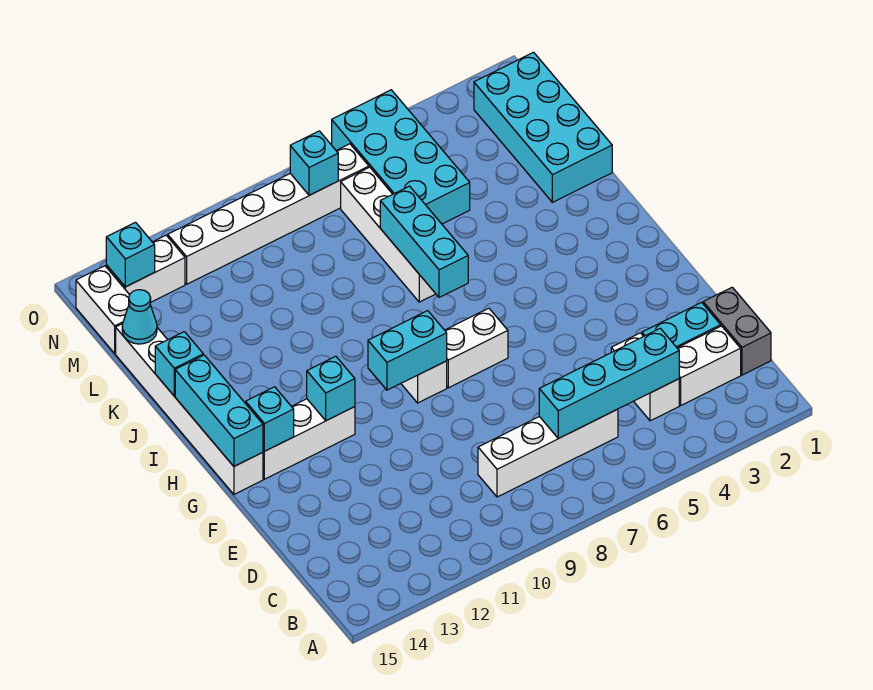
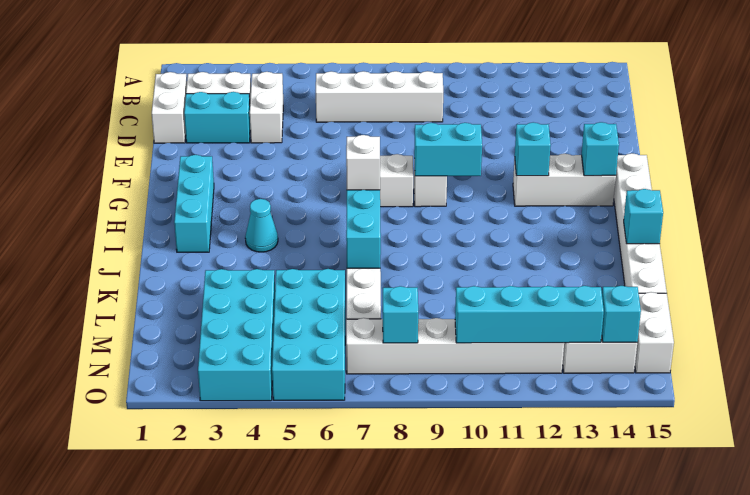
grey 1x2 brick [703,287,771,375] -> white 1x2 brick [152,72,187,143]
cyan 1x4 brick [539,328,679,439] -> cyan 1x4 brick moved to [455,286,604,343]
cyan 1x3 brick [175,355,263,466] -> cyan 1x3 brick moved to [174,155,214,252]
none -> white 1x1 brick [346,135,380,190]
cyan 2x4 brick [474,52,612,202] -> cyan 2x4 brick moved to [198,269,275,401]
cyan 1x1 cone [122,290,157,344] -> cyan 1x1 cone moved to [245,199,278,252]

